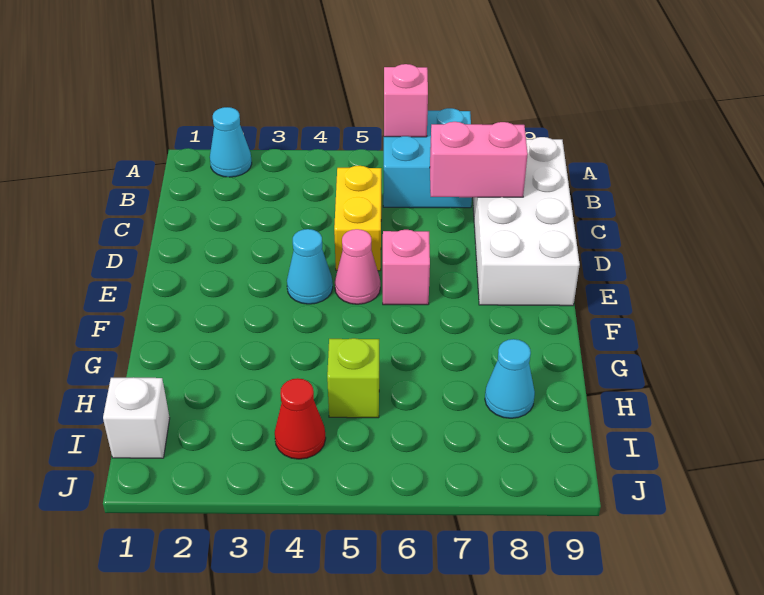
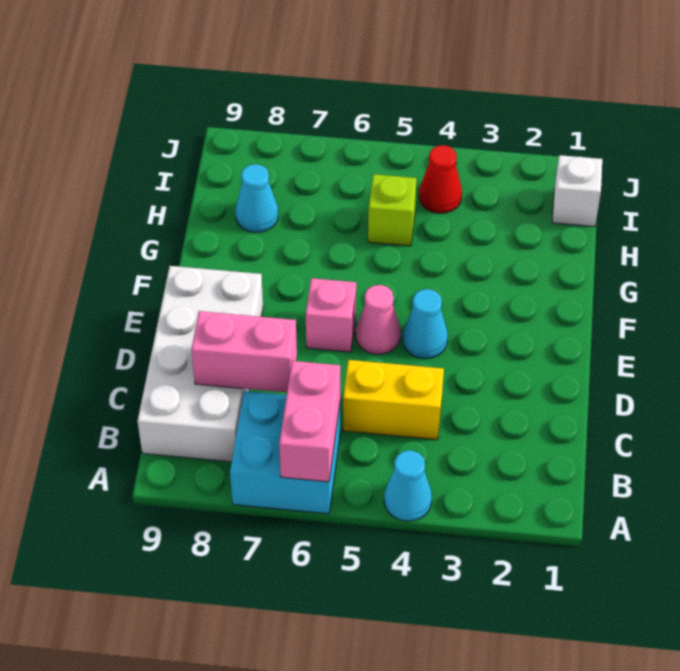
cyan 1x1 cone [210,107,252,177] -> cyan 1x1 cone moved to [384,450,432,521]
pink 1x1 brick [384,64,428,137] -> pink 1x2 brick [279,361,340,482]
yellow 1x2 brick [334,166,381,271] -> yellow 1x2 brick turned to [343,360,444,440]

